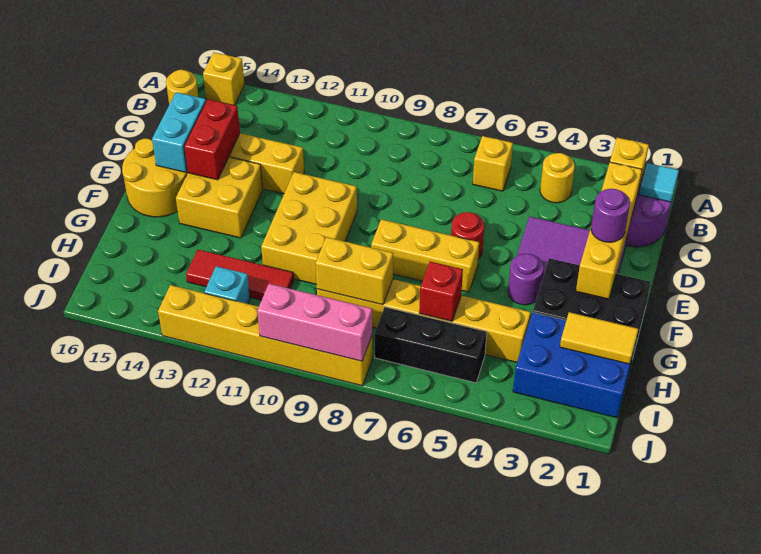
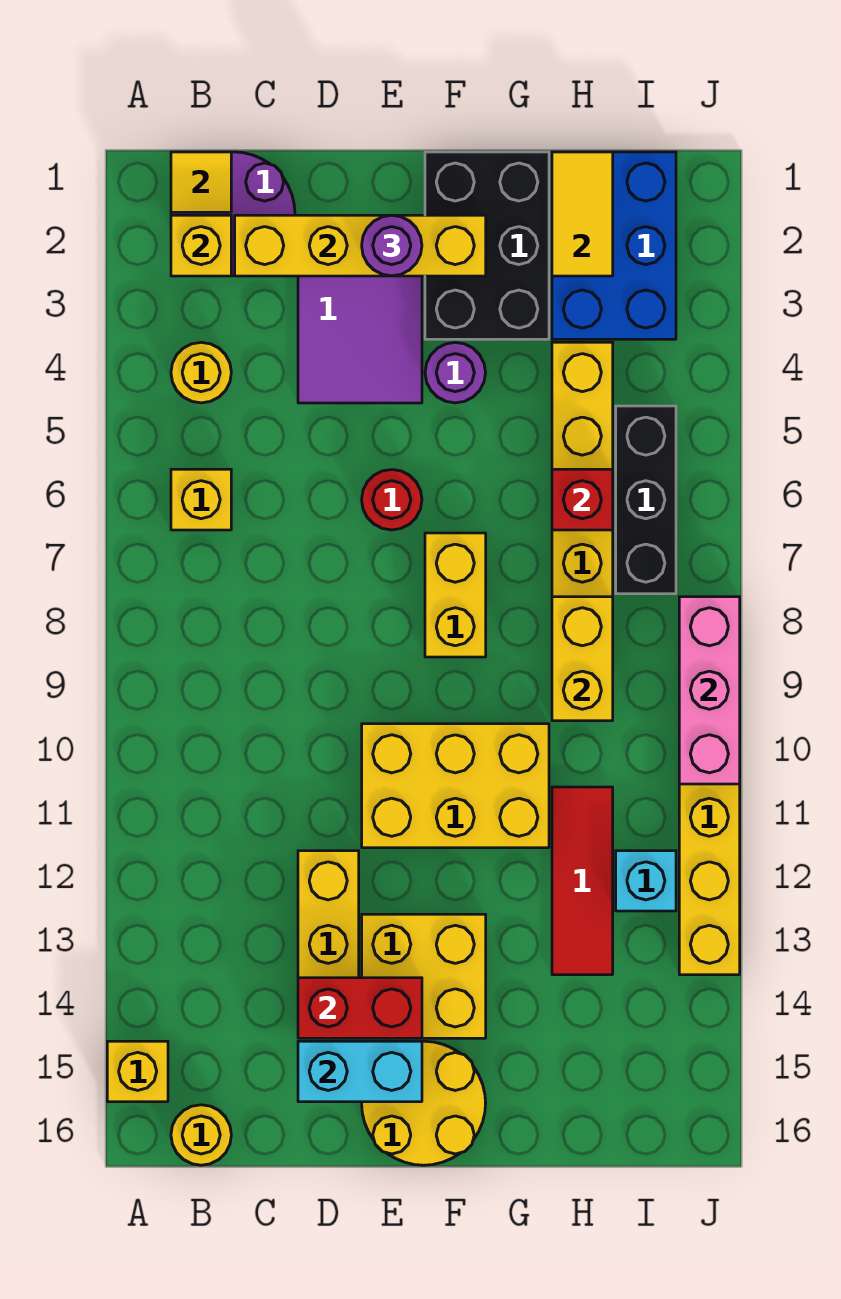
cyan 1x1 tile [639,163,679,202] -> yellow 1x1 tile [171,152,231,212]
yellow 1x3 brick [371,219,479,292] -> yellow 1x2 brick [425,533,486,657]

